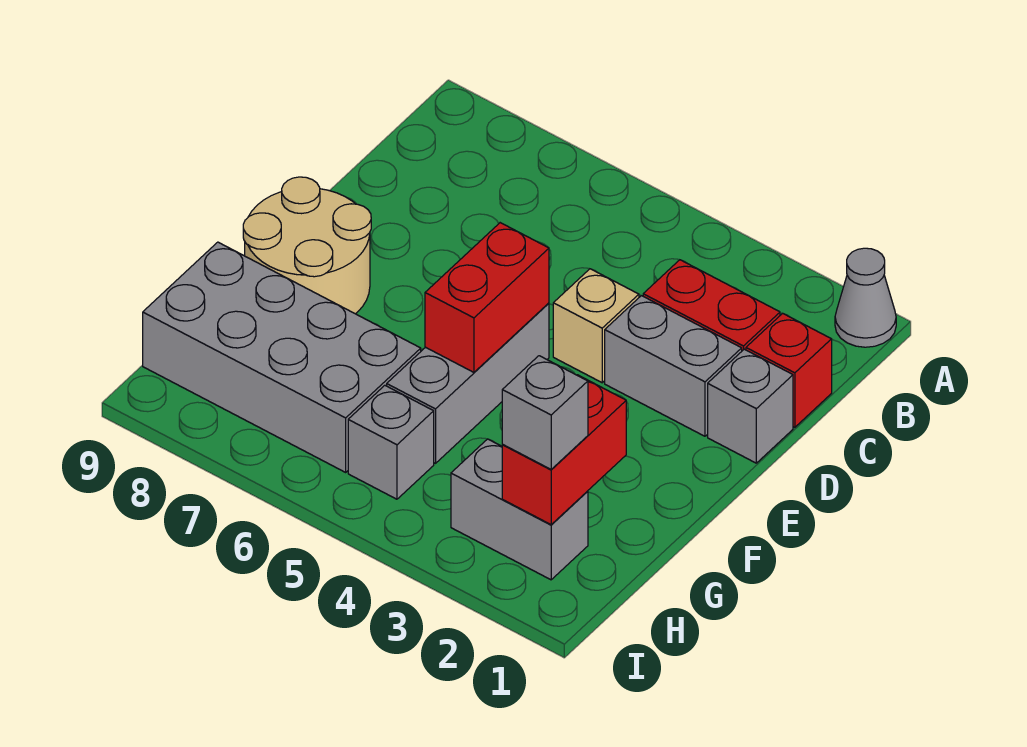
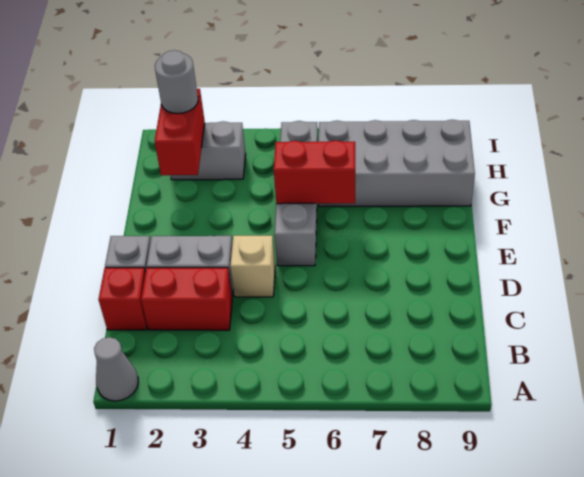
red 1x2 brick [425,223,549,372] -> red 1x2 brick turned to [274,140,355,204]
tan 2x2 round brick [243,177,371,314] -> none
grey 1x1 brick [502,356,588,469] -> grey 1x1 round brick [155,50,198,114]

